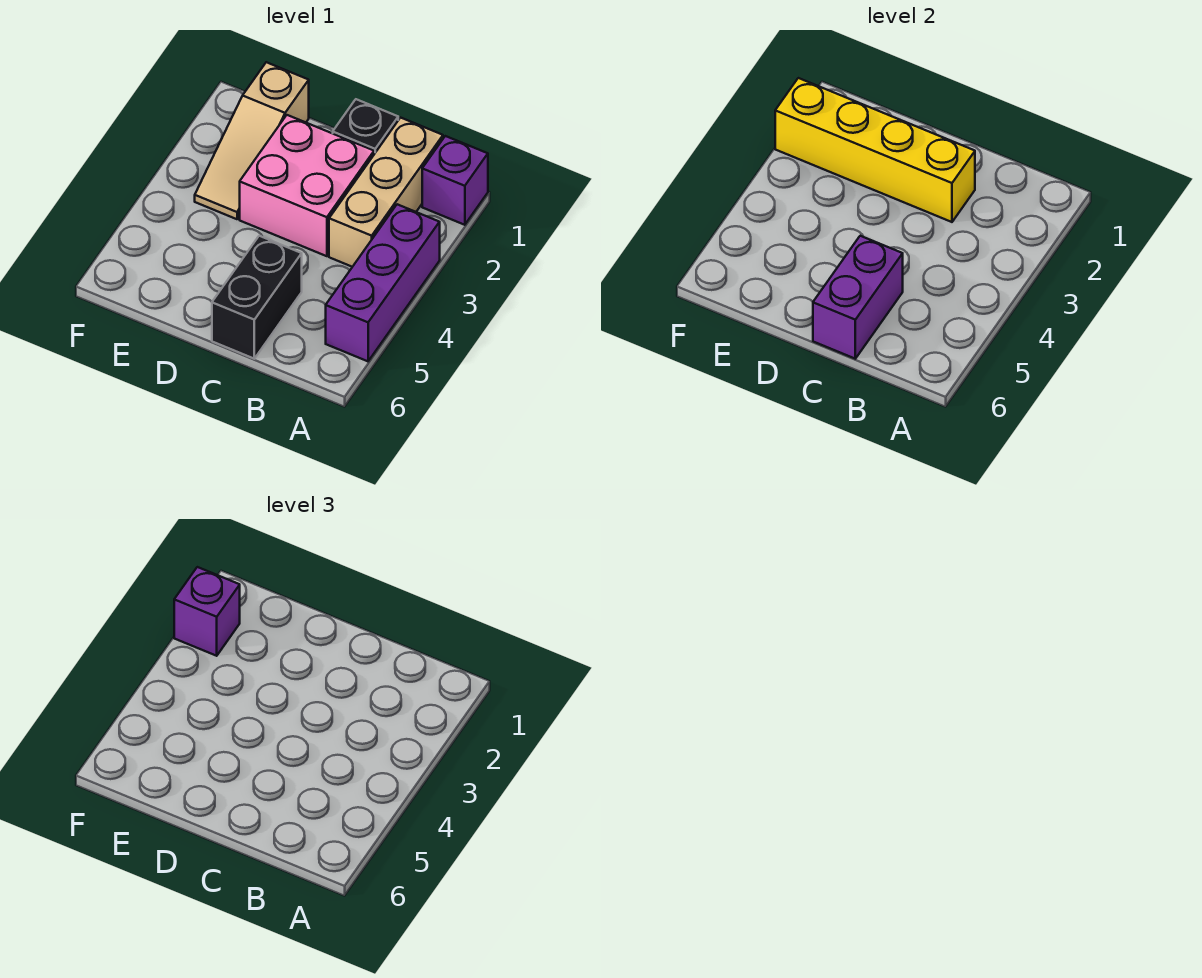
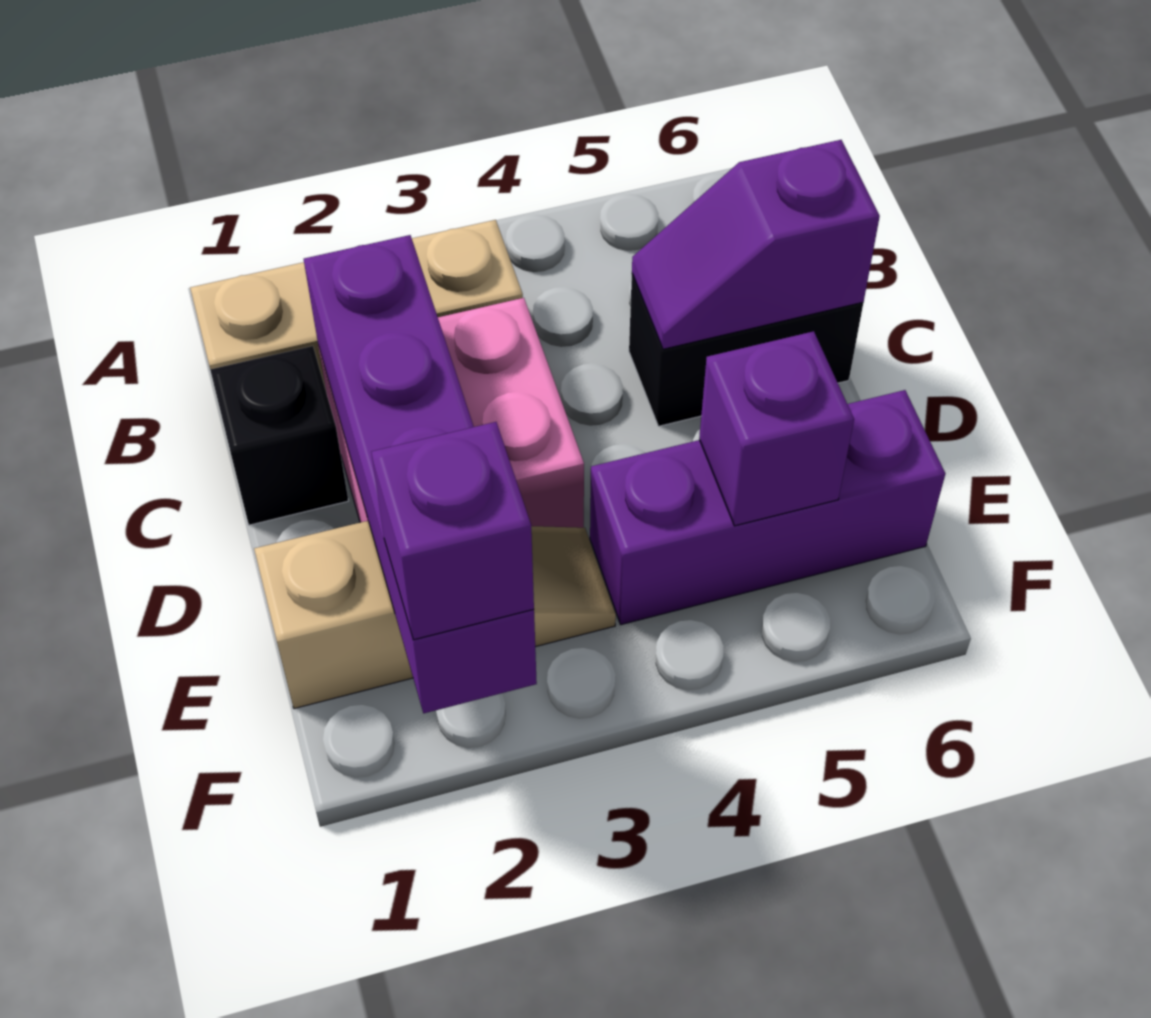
purple 1x1 brick [422,136,488,225] -> purple 1x1 brick moved to [699,331,854,526]
purple 1x3 brick [326,204,440,361] -> purple 1x3 brick moved to [590,390,945,625]
yellow 1x4 brick [775,78,975,222] -> purple 1x4 brick [304,235,537,713]
purple 1x2 brick [813,236,903,359] -> purple 1x2 slope [632,140,880,349]

